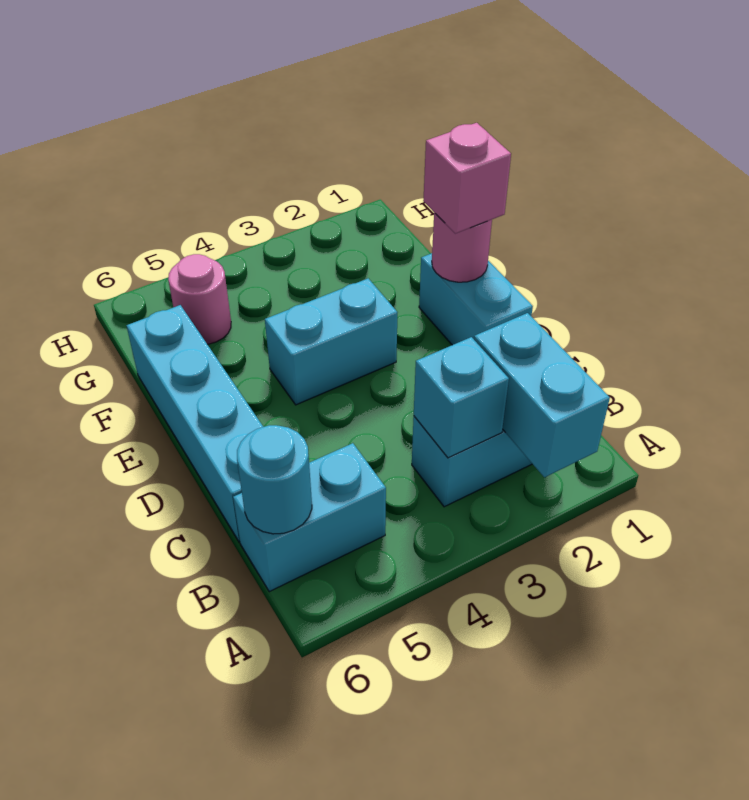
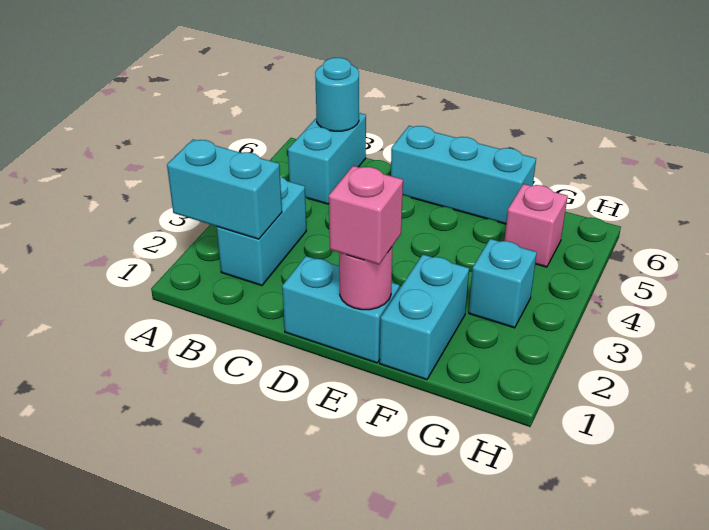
cyan 1x1 brick [414,337,509,458] -> cyan 1x1 brick moved to [469,239,537,328]
cyan 1x4 brick [126,305,263,542] -> cyan 1x3 brick [391,126,536,224]
cyan 1x2 brick [265,278,398,405] -> cyan 1x2 brick moved to [380,255,469,380]
pink 1x1 round brick [168,254,231,344] -> pink 1x1 brick [504,184,568,267]

